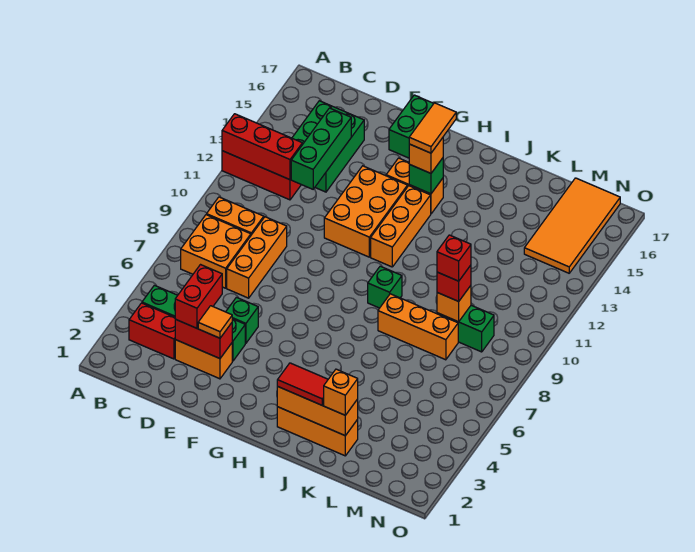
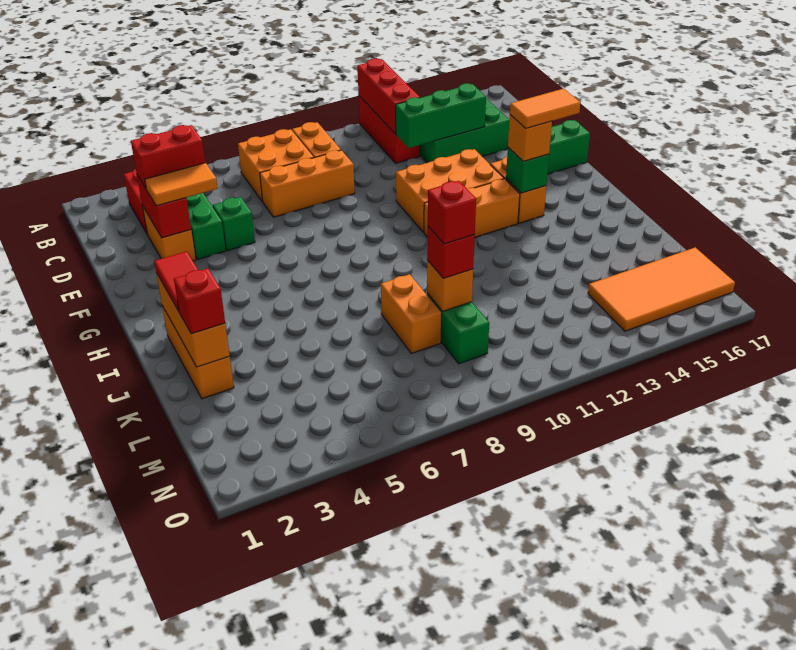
orange 1x1 tile [198,306,232,338] -> orange 1x2 tile [145,163,218,206]
green 1x1 brick [368,266,402,308] -> none
orange 1x3 brick [378,294,458,360] -> orange 1x2 brick [381,274,441,354]
orange 1x1 brick [324,369,358,415] -> red 1x1 brick [174,268,225,334]

